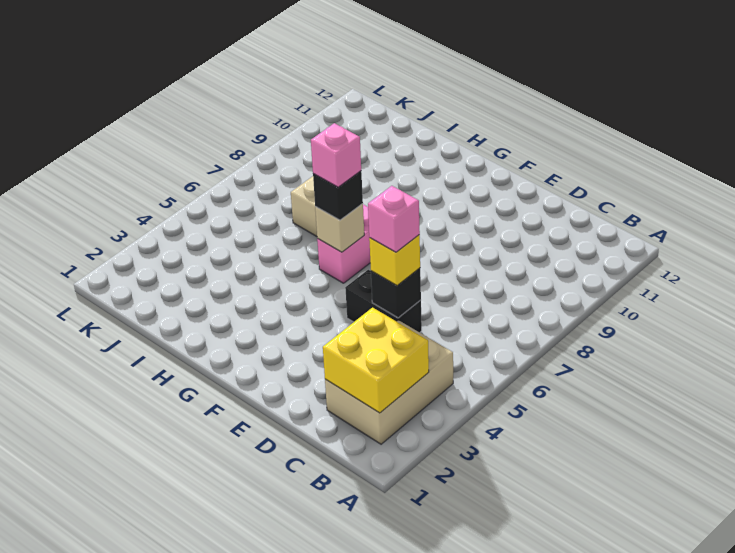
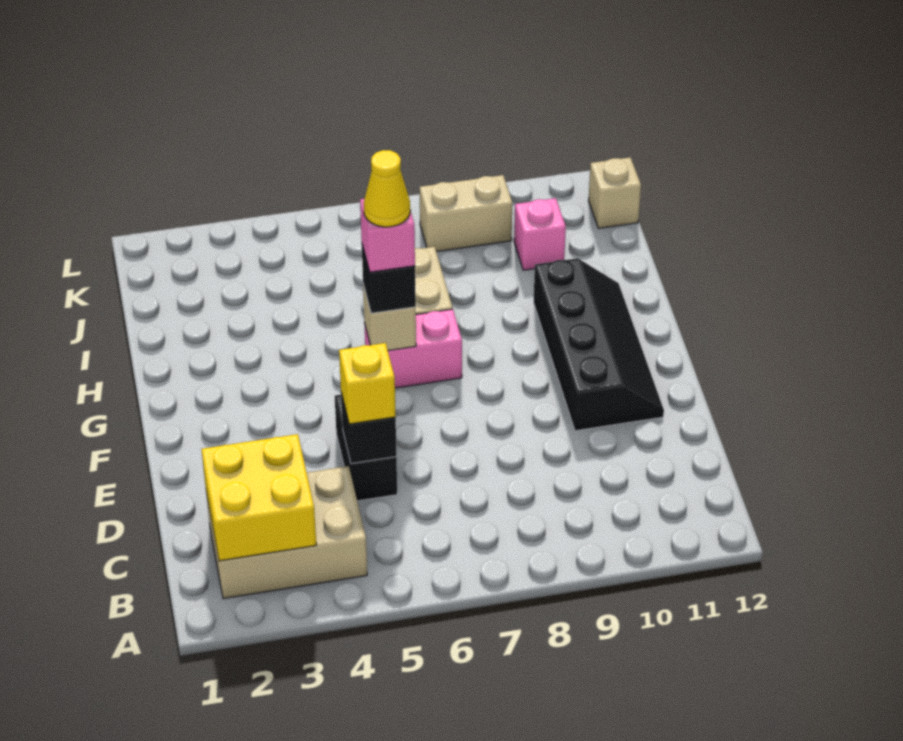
pink 1x1 brick [368,186,420,252] -> pink 1x1 brick moved to [514,198,566,270]
none -> black 2x4 slope [534,258,664,431]
none -> yellow 1x1 cone [364,150,410,227]
none -> tan 1x2 brick [420,175,512,252]
none -> tan 1x1 brick [588,157,641,228]

